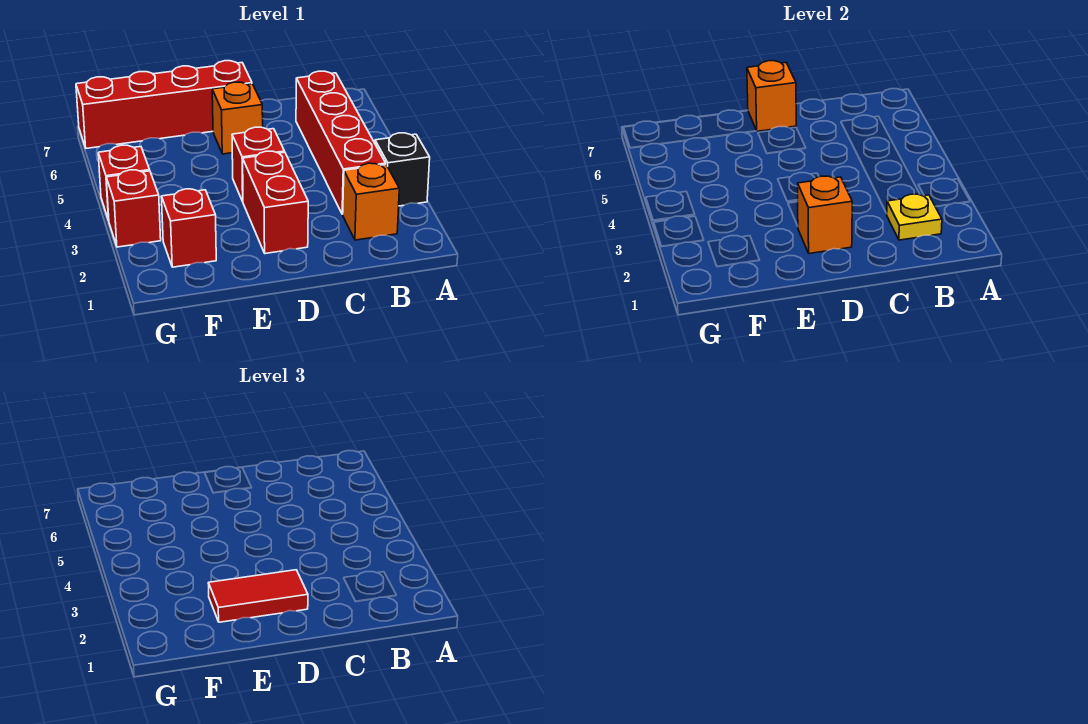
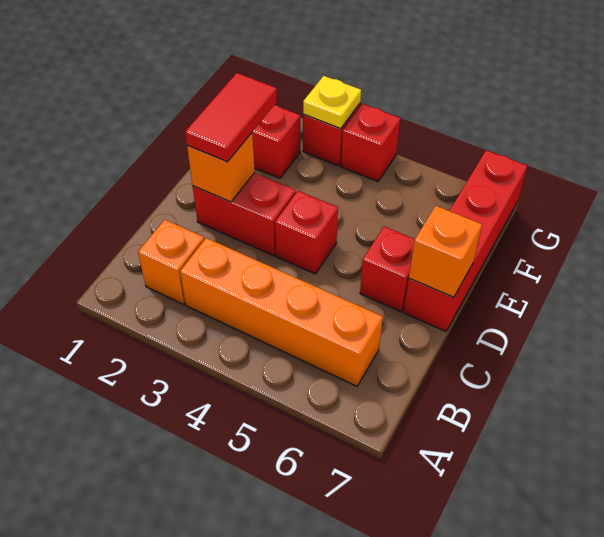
black 1x1 brick [375,133,430,206] -> none
yellow 1x1 plate [887,194,942,240] -> yellow 1x1 plate moved to [303,76,361,129]
red 1x4 brick [296,71,386,214] -> orange 1x4 brick [180,238,383,386]
orange 1x1 brick [212,82,263,154] -> red 1x1 brick [360,227,415,312]

